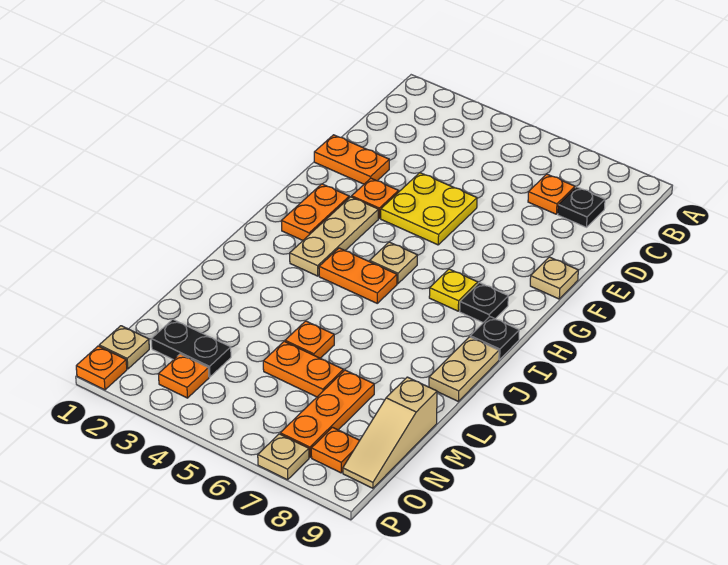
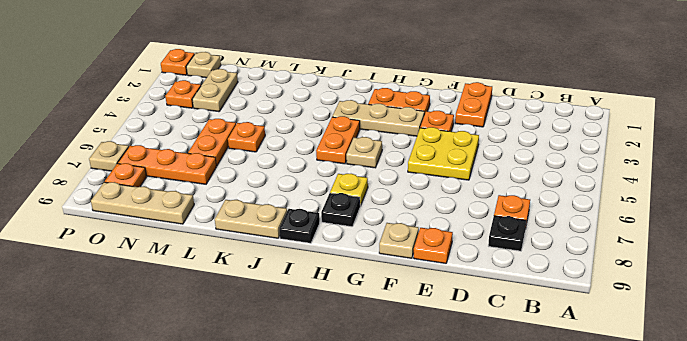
none -> orange 1x1 plate [414,228,453,264]
tan 1x3 slope [343,377,437,488] -> tan 1x3 plate [91,182,194,224]
black 1x2 plate [151,319,231,377] -> tan 1x2 plate [192,69,238,112]

